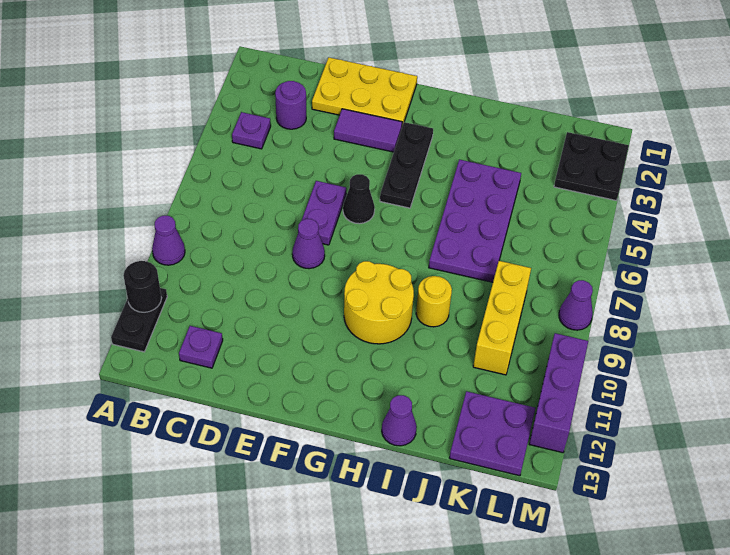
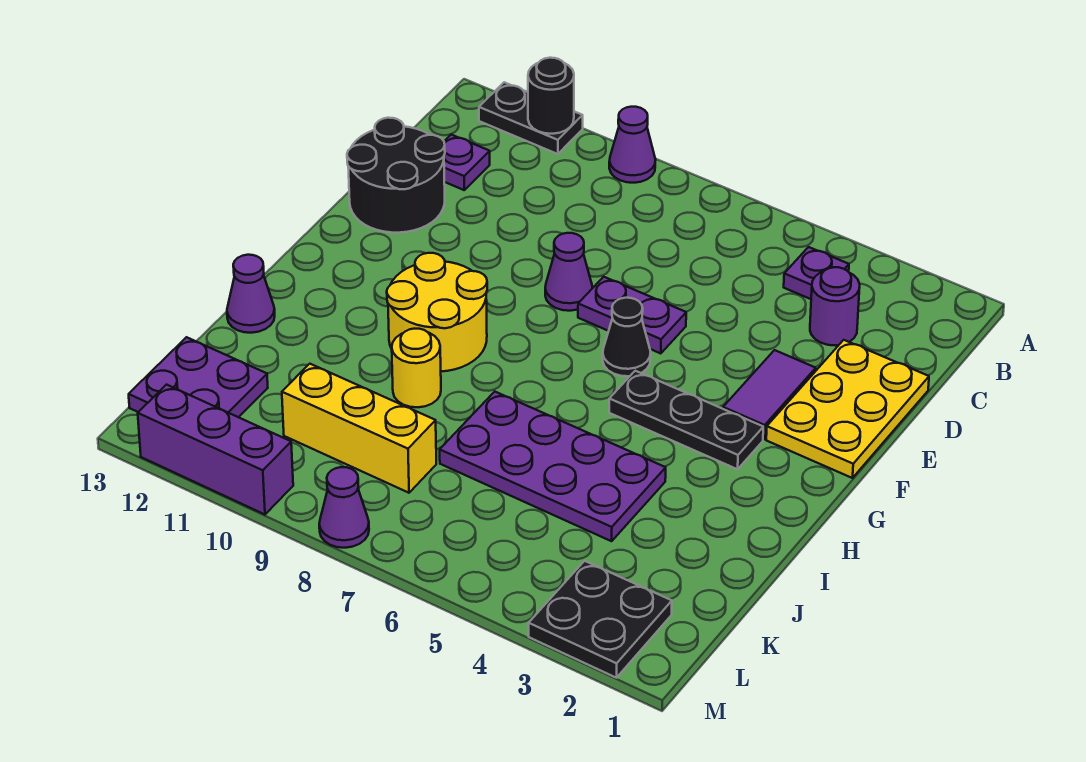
none -> black 2x2 round brick [347,118,445,233]

